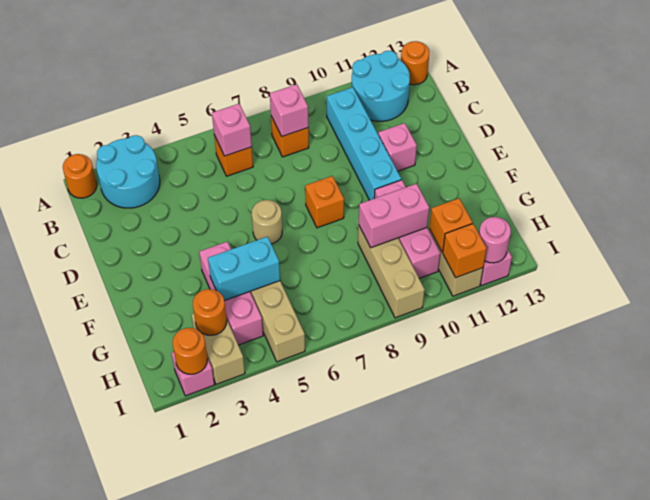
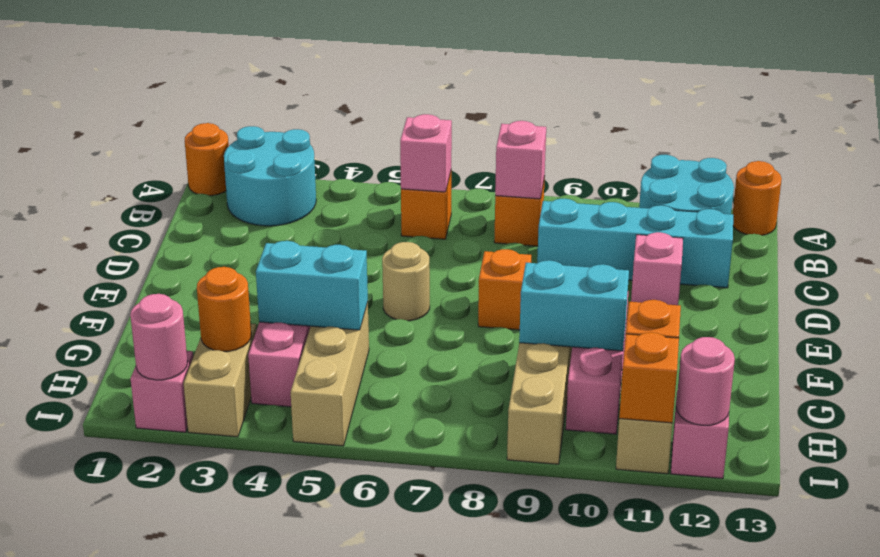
cyan 1x4 brick [327,87,401,200] -> cyan 1x4 brick turned to [537,199,733,288]
pink 1x2 brick [359,184,429,248] -> cyan 1x2 brick [519,260,629,351]
orange 1x1 round brick [172,328,207,374] -> pink 1x1 round brick [130,294,188,380]

